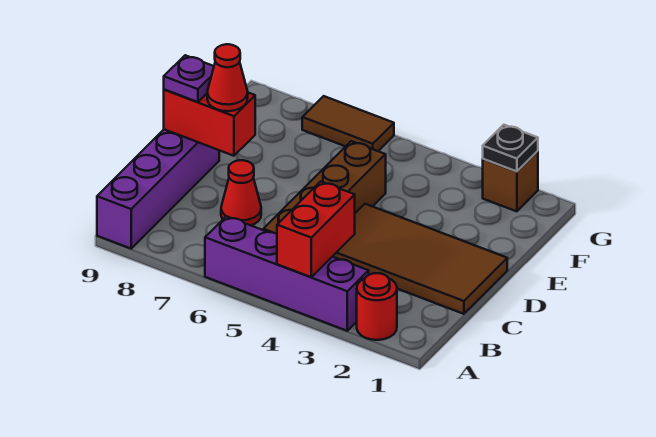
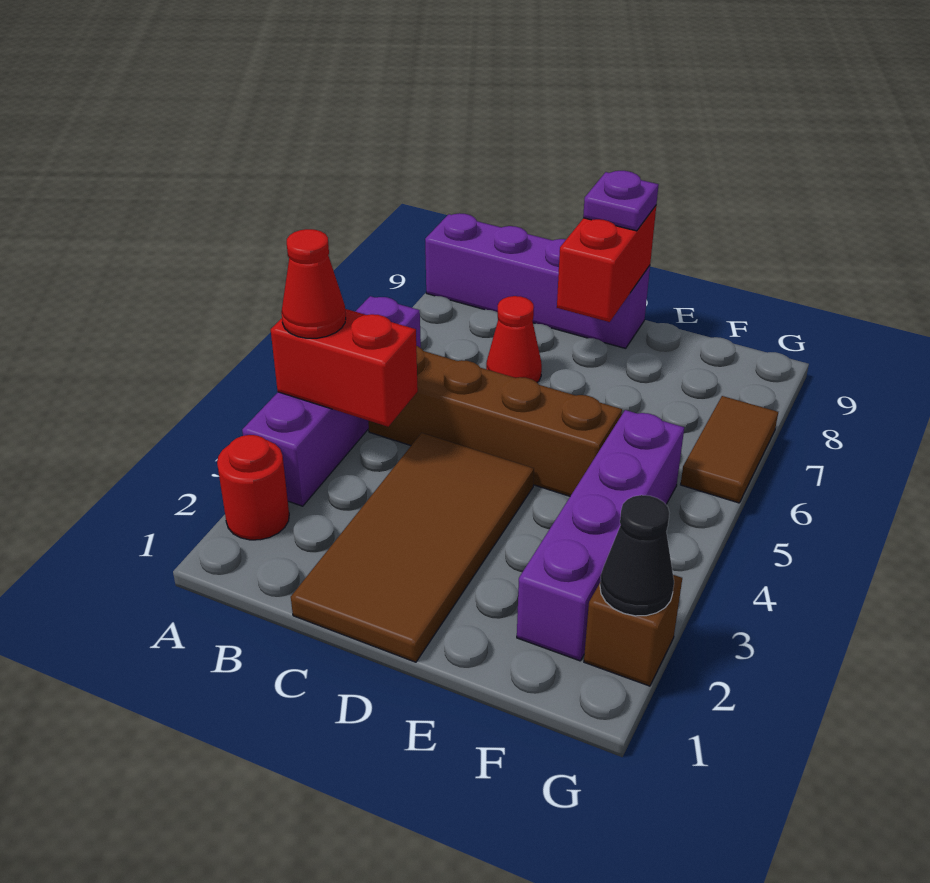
red 1x1 cone [207,44,248,111] -> red 1x1 cone moved to [281,229,346,338]
none -> purple 1x4 brick [517,410,684,661]
black 1x1 plate [483,125,538,171] -> black 1x1 cone [600,495,674,616]

